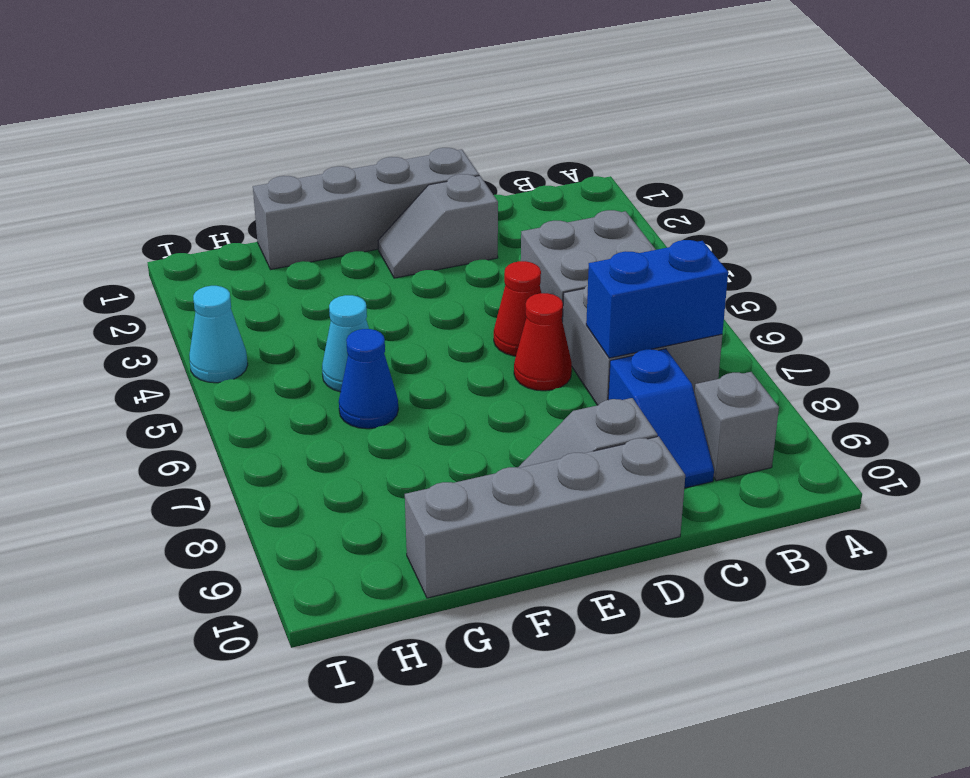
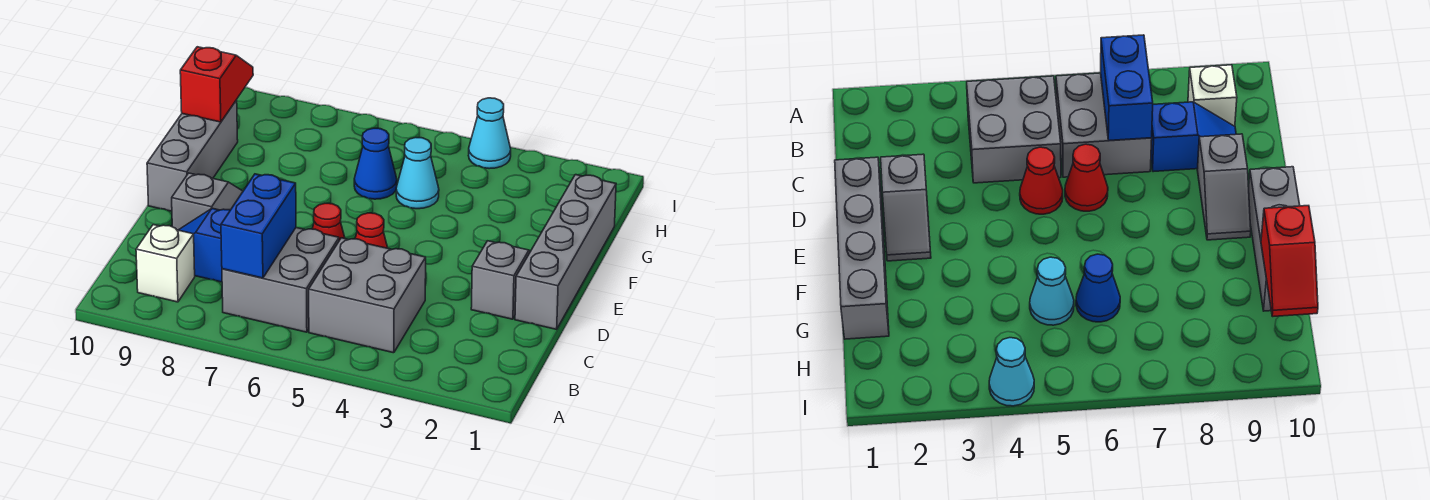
grey 1x1 brick [694,372,779,481] -> white 1x1 brick [136,225,195,302]
grey 1x4 brick [405,436,685,598] -> grey 1x3 brick [147,100,238,211]
none -> red 1x2 slope [180,47,253,122]

